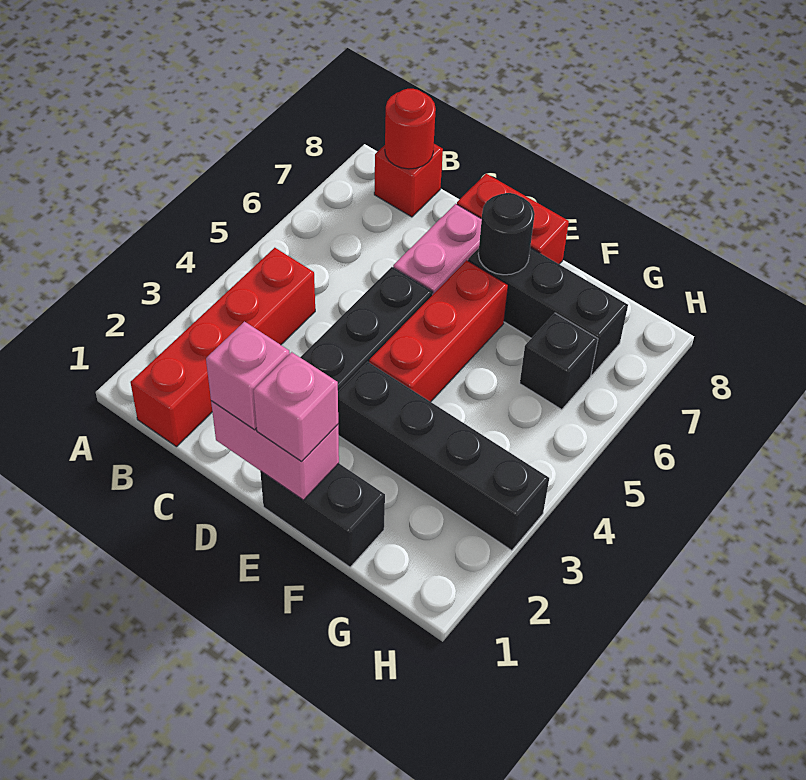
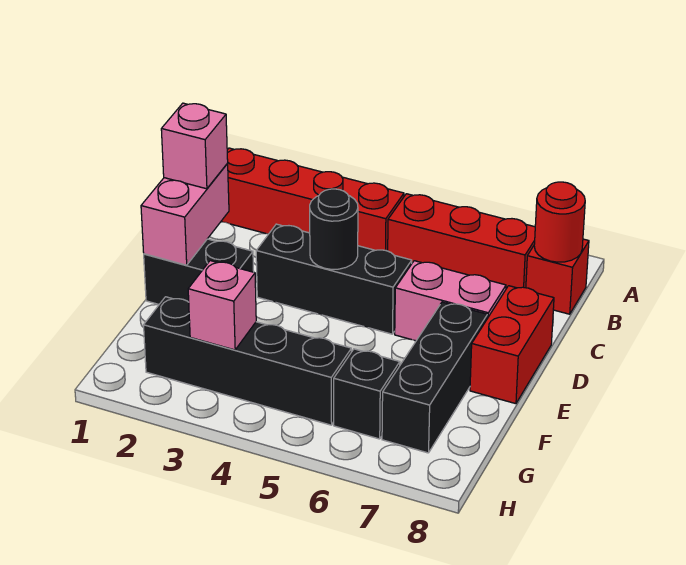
black 1x2 brick [260,463,385,567] -> black 1x2 brick turned to [144,239,254,304]
pink 1x1 brick [253,352,338,461] -> pink 1x1 brick moved to [188,261,256,350]
black 1x4 brick [338,362,549,550] -> black 1x4 brick turned to [144,297,351,425]
red 1x3 brick [369,260,508,402] -> red 1x3 brick moved to [388,194,535,289]
black 1x1 round brick [478,193,535,275] -> black 1x1 round brick moved to [310,189,358,269]

